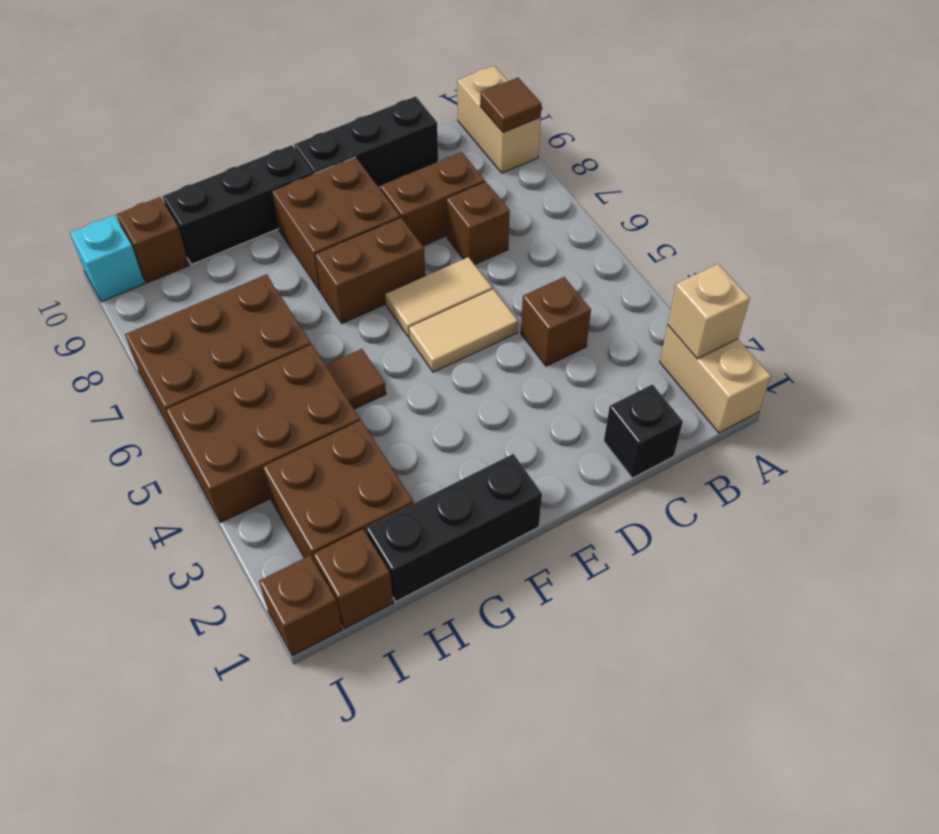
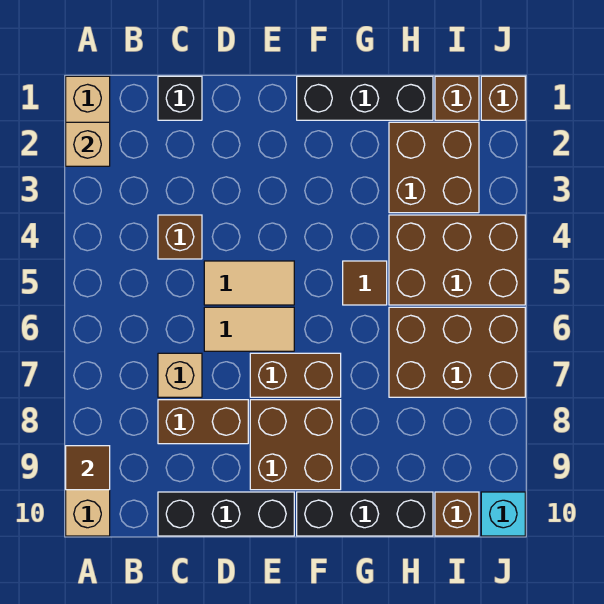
brown 1x1 brick [446,182,510,265] -> tan 1x1 brick [158,353,202,397]

